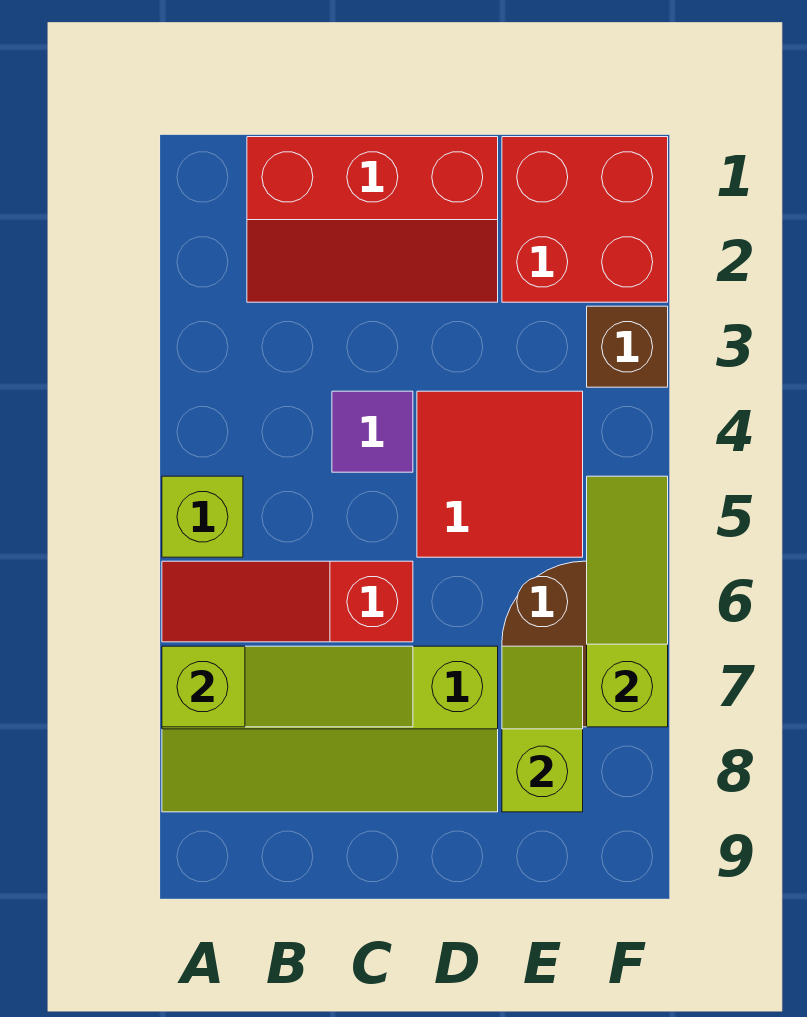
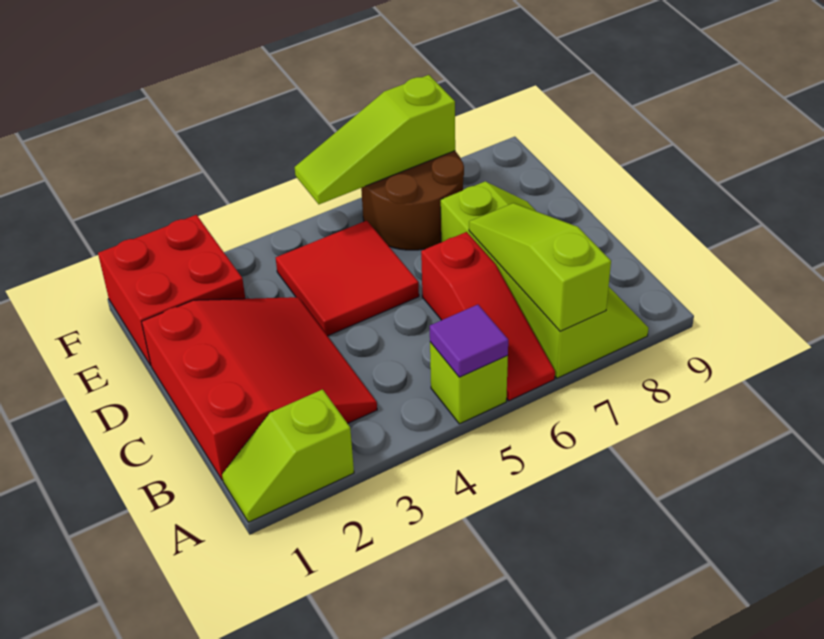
red 2x3 slope [247,137,498,302] -> red 3x3 slope [142,297,377,480]
purple 1x1 tile [332,391,413,472] -> purple 1x1 tile moved to [430,305,508,377]
lime 1x2 slope [502,646,583,812] -> lime 1x2 slope moved to [222,389,354,522]
brown 1x1 brick [587,306,668,387] -> none

